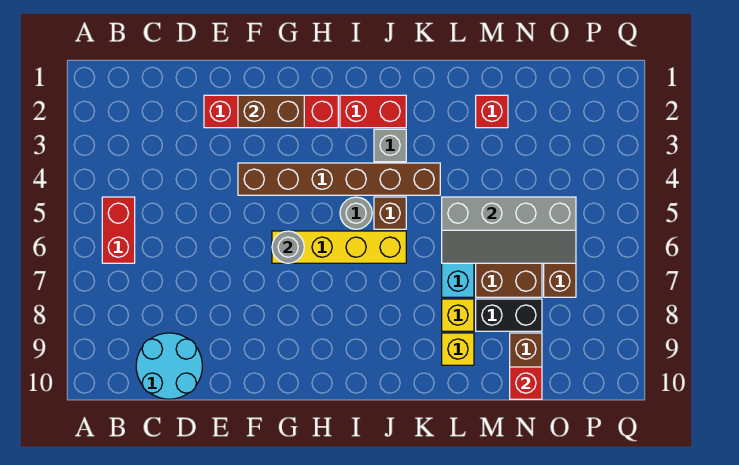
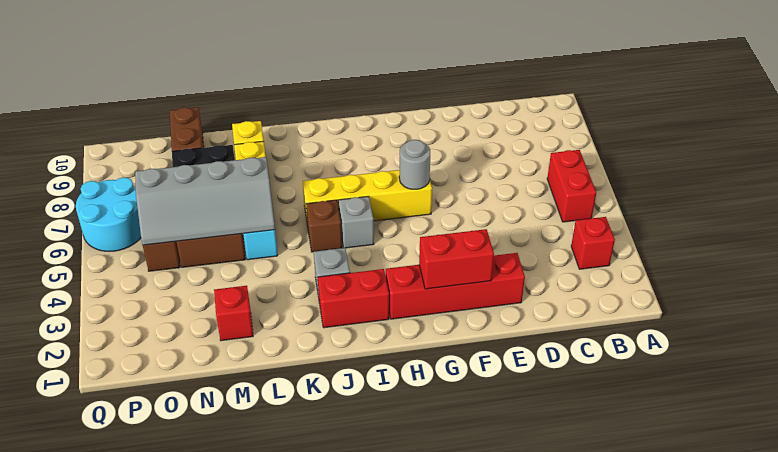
cyan 2x2 round brick [136,333,202,399] -> cyan 2x2 round brick moved to [76,177,141,251]
brown 1x2 brick [238,95,304,128] -> red 1x2 brick [419,229,494,289]
brown 1x6 brick [238,163,440,195] -> none
grey 1x1 round brick [340,197,372,229] -> grey 1x1 brick [338,196,374,248]
grey 2x4 slope [442,197,576,263] -> grey 2x4 slope turned to [135,157,275,245]
red 1x1 brick [510,367,542,399] -> red 1x1 brick moved to [571,217,615,269]

